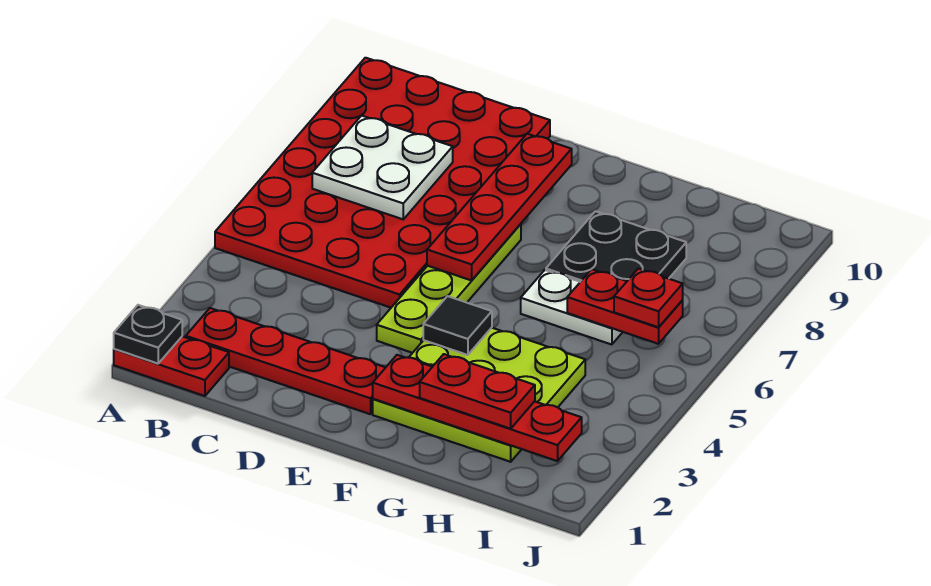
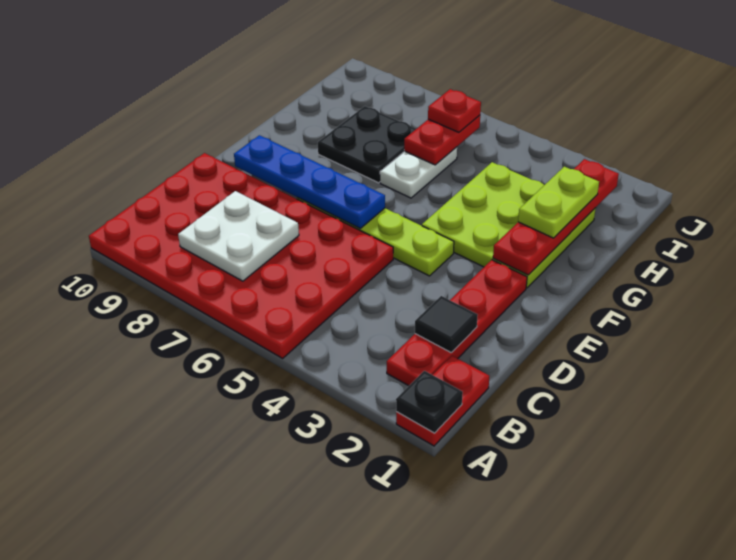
red 1x4 plate [427,134,572,280] -> blue 1x4 plate [234,135,385,228]
black 1x1 tile [423,296,492,355] -> black 1x1 tile moved to [415,296,478,353]
red 1x2 plate [420,354,535,429] -> lime 1x2 plate [518,167,599,238]

